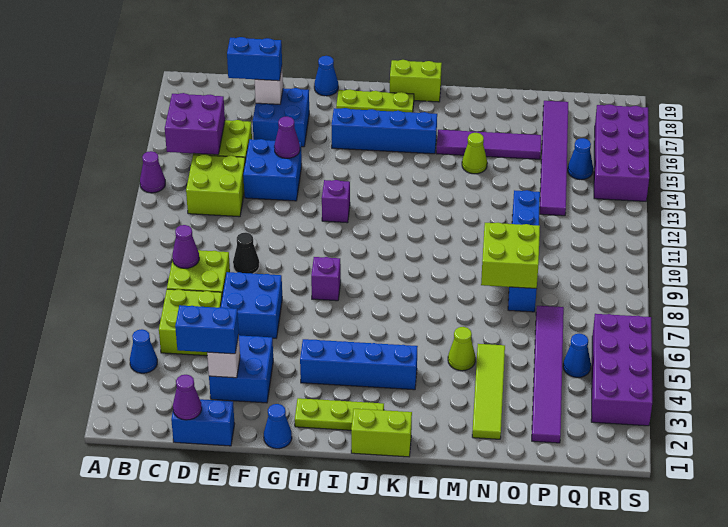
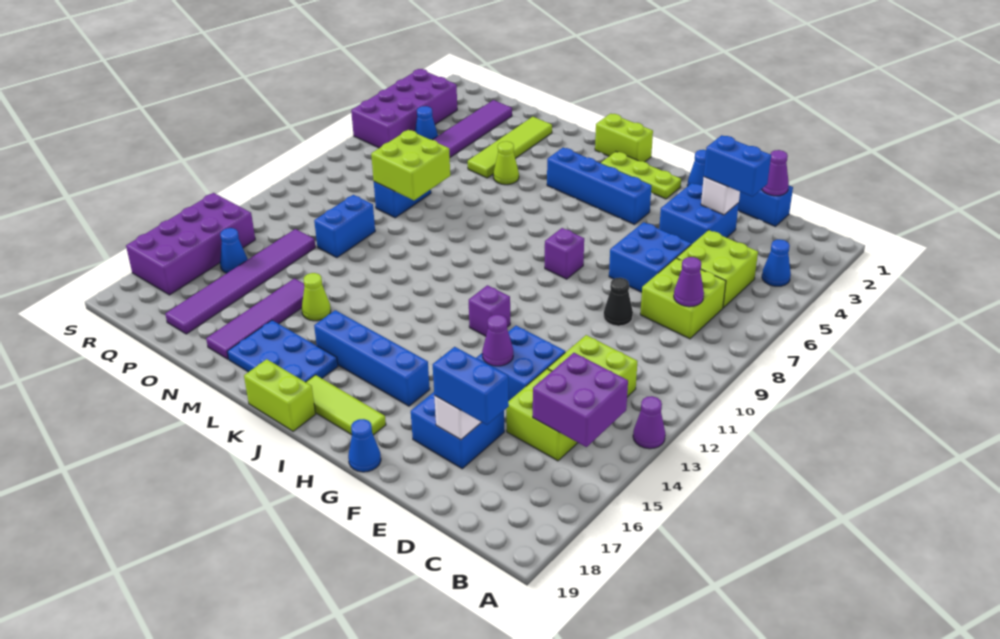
lime 1x3 plate [336,89,414,113] -> lime 1x3 tile [306,375,386,435]
none -> blue 2x3 plate [227,320,338,382]
purple 1x4 tile [436,130,541,159] -> purple 1x4 tile turned to [206,278,304,359]

